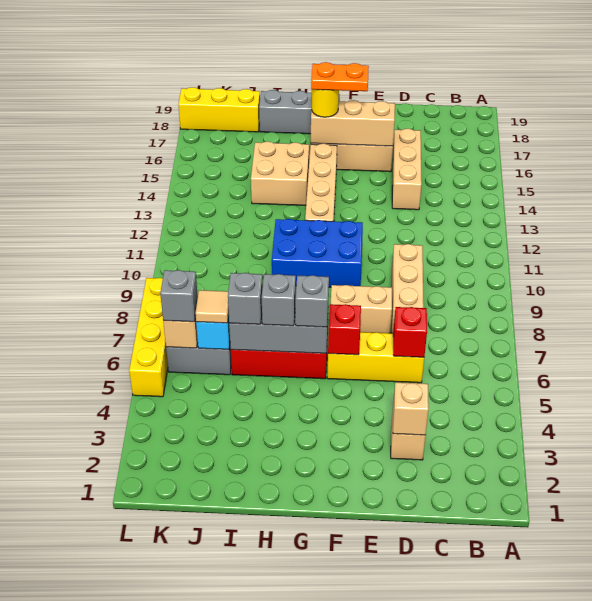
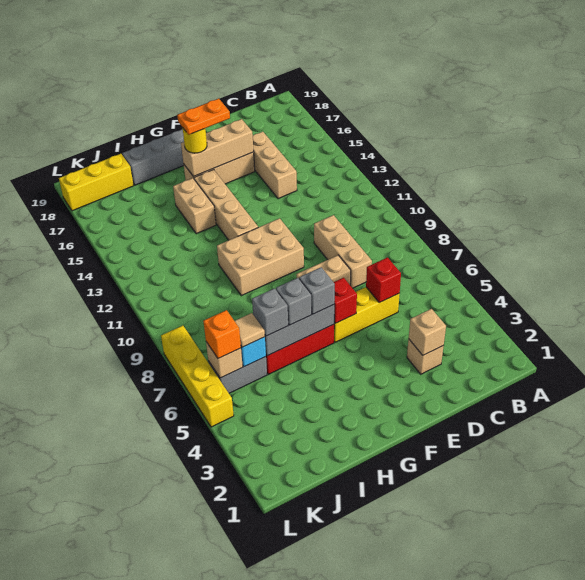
blue 2x3 brick [272,219,363,287] -> tan 2x3 brick [217,218,304,296]
tan 2x2 brick [251,141,309,206] -> tan 1x2 brick [173,178,216,234]
grey 1x1 brick [160,270,198,322] -> orange 1x1 brick [203,310,241,358]

